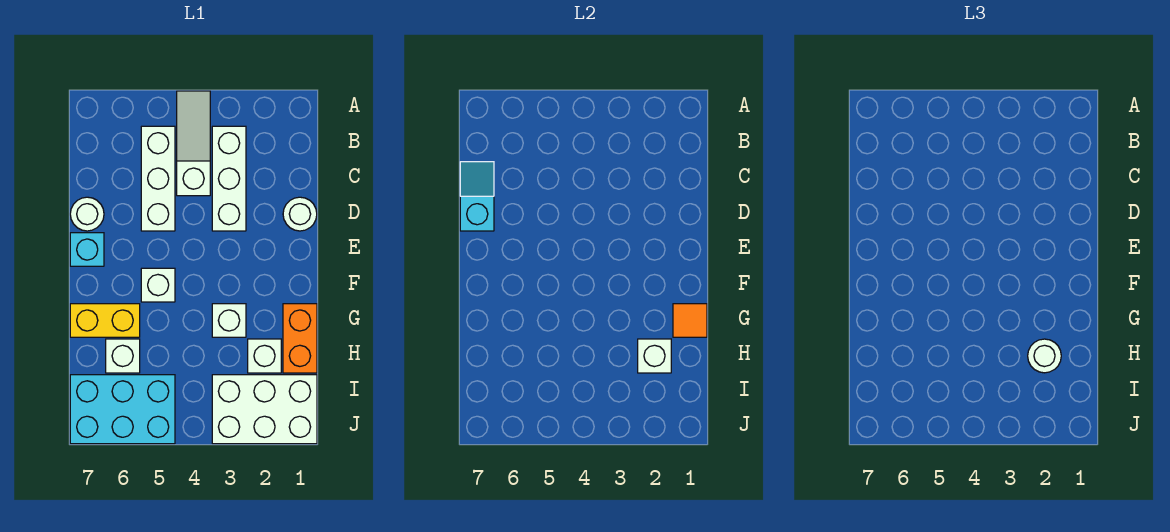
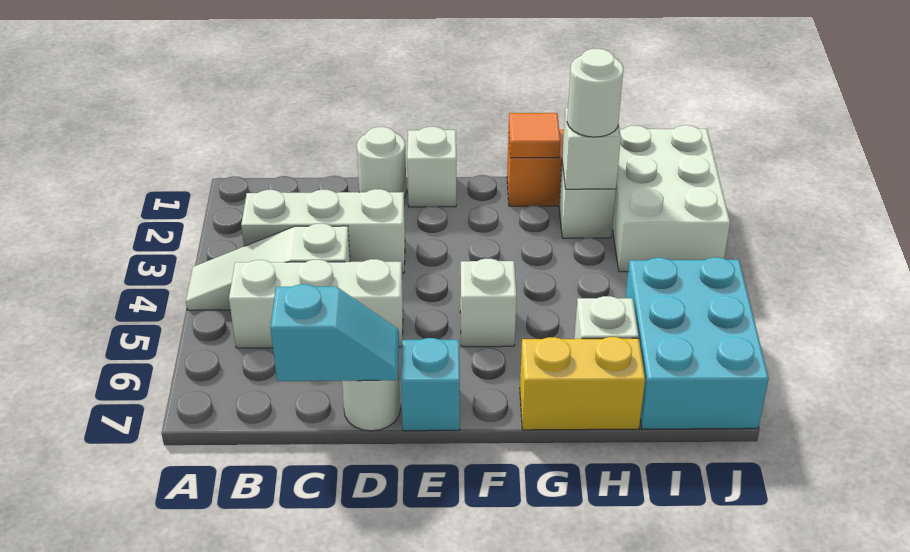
cyan 1x2 slope [460,162,494,231] -> cyan 1x2 slope turned to [270,284,399,381]
white 1x1 brick [212,304,246,337] -> white 1x1 brick moved to [407,127,456,207]
yellow 1x2 brick [70,304,140,337] -> yellow 1x2 brick turned to [520,337,645,430]

